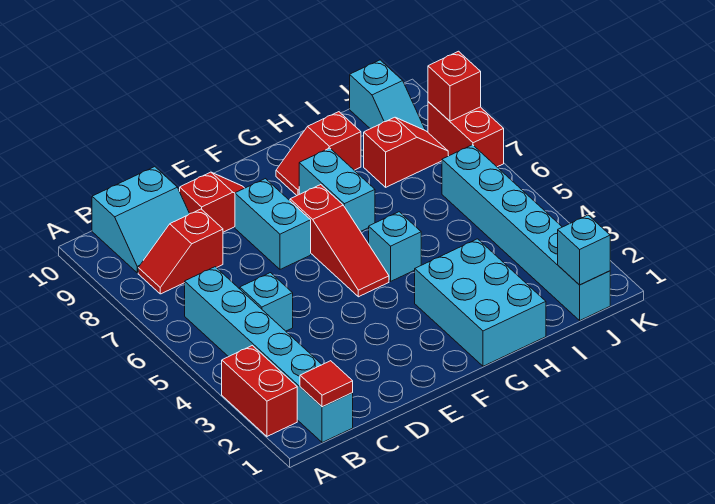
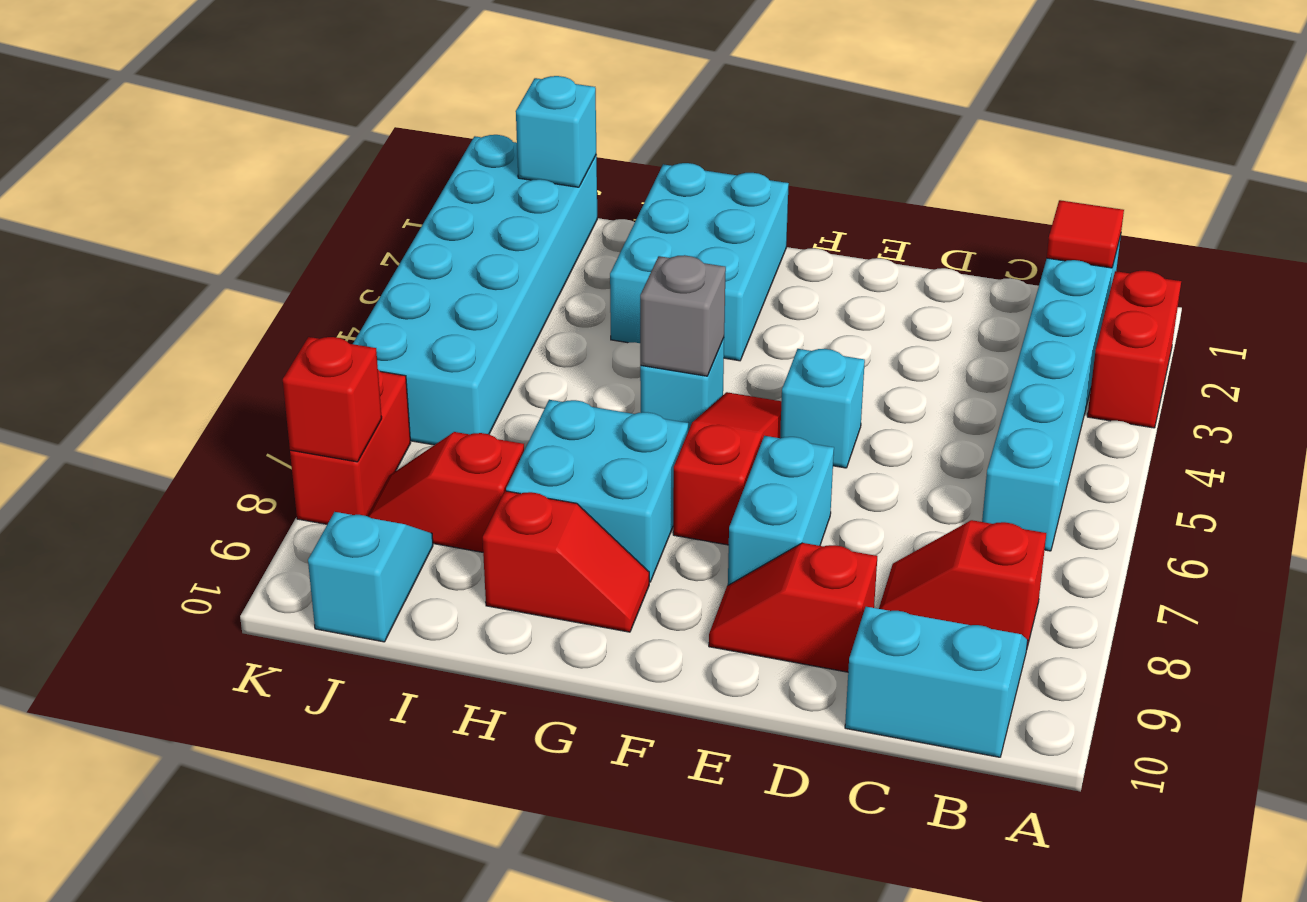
red 1x2 slope [138,209,223,294] -> red 1x2 slope turned to [879,520,1046,647]
cyan 1x1 brick [240,273,293,331] -> cyan 1x1 brick moved to [780,349,865,468]
none -> grey 1x1 brick [640,255,726,376]
cyan 1x2 brick [299,148,375,231] -> cyan 2x2 brick [506,400,688,582]
cyan 1x6 brick [442,145,610,320] -> cyan 2x6 brick [353,135,597,445]

